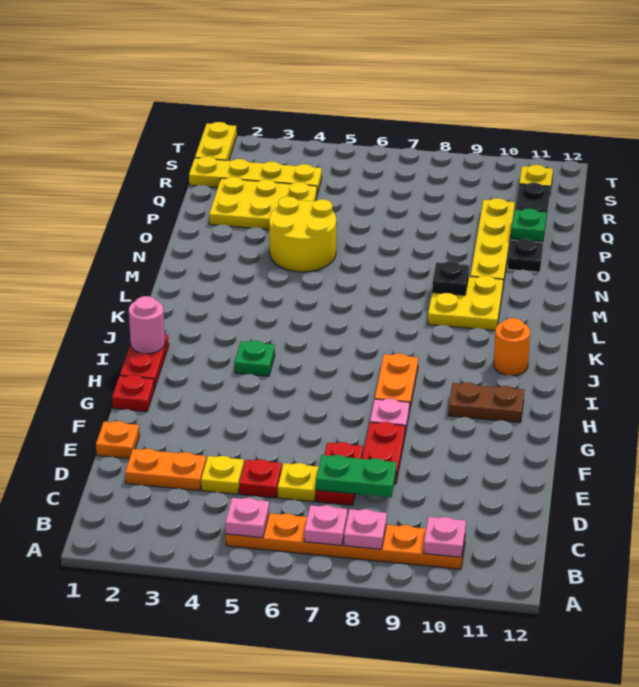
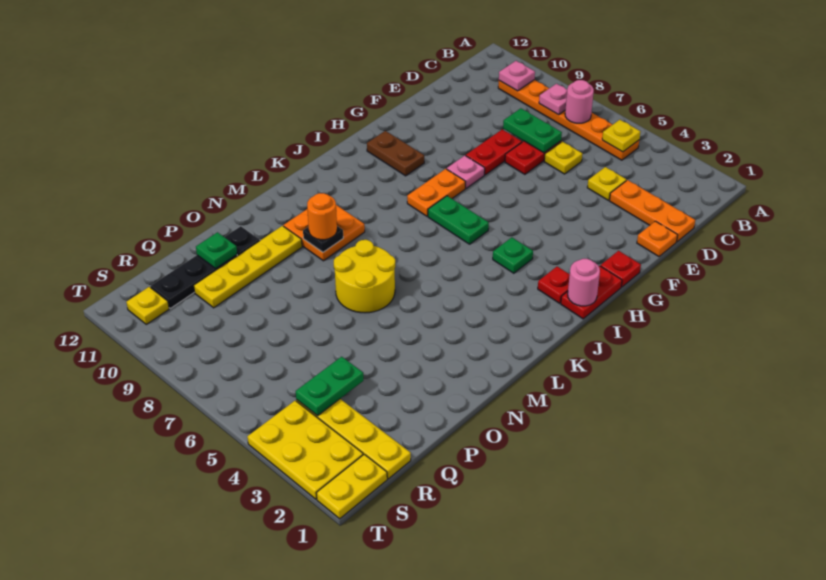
pink 1x1 plate [225,498,269,538] -> yellow 1x1 plate [602,120,640,152]
pink 1x1 plate [304,505,347,546] -> pink 1x1 round brick [565,80,594,123]
orange 1x2 plate [125,449,206,491] -> orange 1x3 plate [610,180,695,242]
red 1x1 plate [239,459,282,498] -> red 1x1 plate moved to [538,267,570,303]
none -> green 1x2 plate [428,196,489,244]
orange 1x1 round brick [494,318,530,376] -> orange 1x1 round brick moved to [307,193,337,240]
yellow 2x2 plate [428,275,503,330] -> orange 2x2 plate [283,205,365,261]
yellow 2x2 round brick [269,197,336,272] -> yellow 2x2 round brick moved to [334,240,395,313]
yellow 2x3 plate [209,177,317,230] -> yellow 2x3 plate moved to [247,401,363,499]
none -> green 1x2 plate [296,357,363,416]

